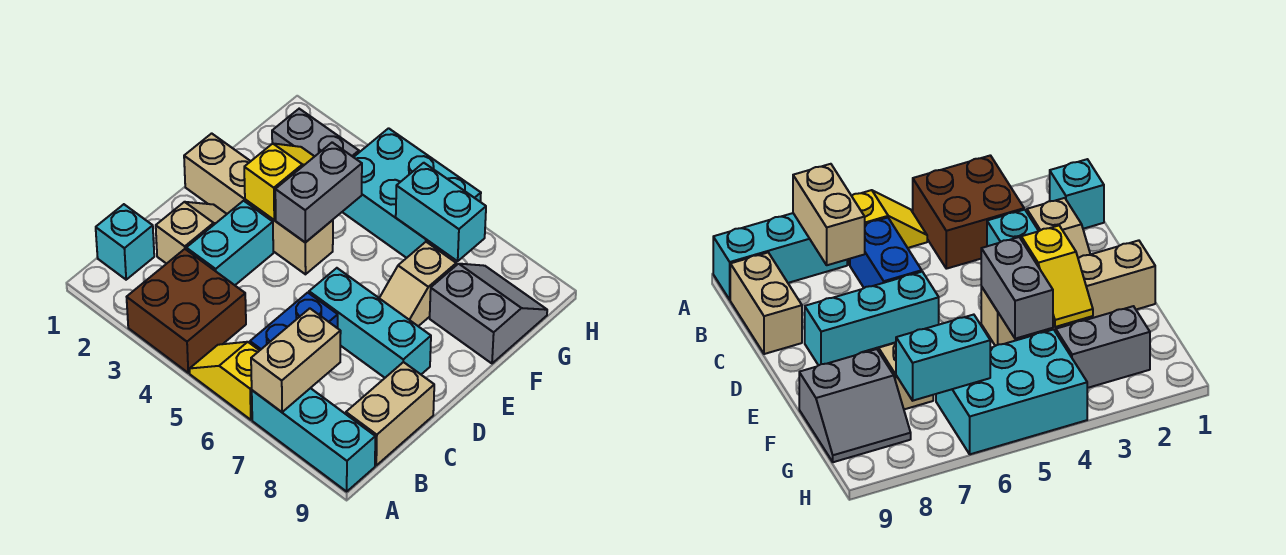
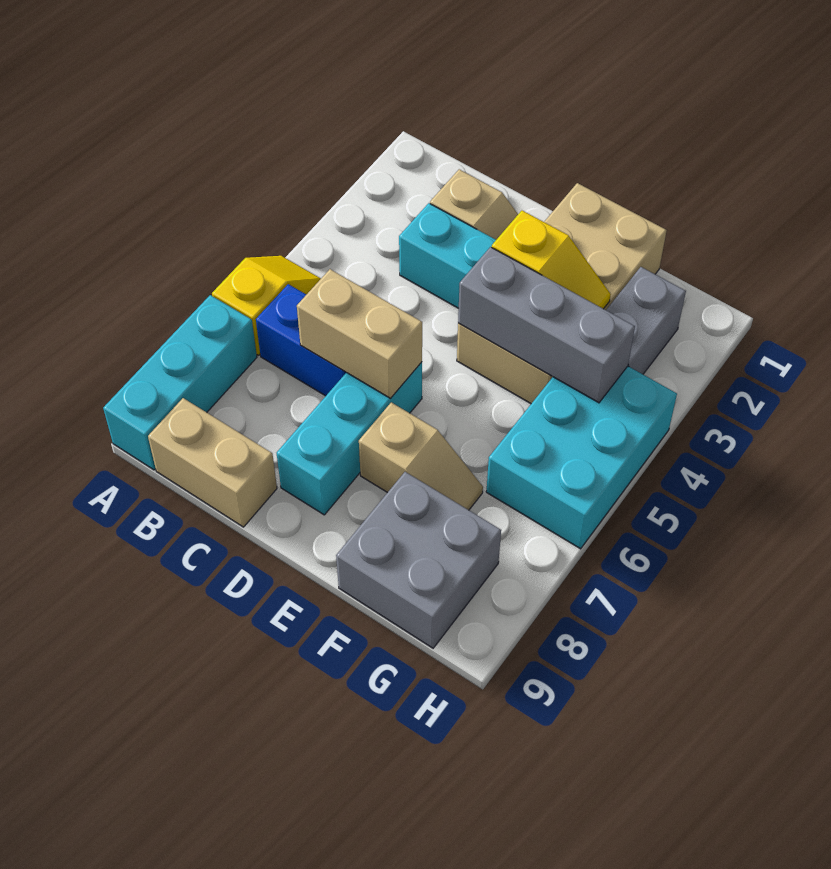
brown 2x2 brick [127,249,246,373] -> none
tan 1x2 brick [251,308,341,412] -> tan 1x2 brick moved to [297,269,422,398]
cyan 1x1 brick [96,204,154,280] -> none
tan 1x4 brick [184,133,333,274] -> tan 2x4 brick [457,183,667,404]
grey 1x2 brick [275,142,362,242] -> grey 1x3 brick [458,247,635,403]
tan 1x2 slope [380,242,456,326] -> tan 1x2 slope turned to [359,402,483,510]
grey 2x2 slope [430,264,547,363] -> grey 2x2 brick [336,472,501,648]
cyan 1x2 brick [396,163,486,261] -> none

